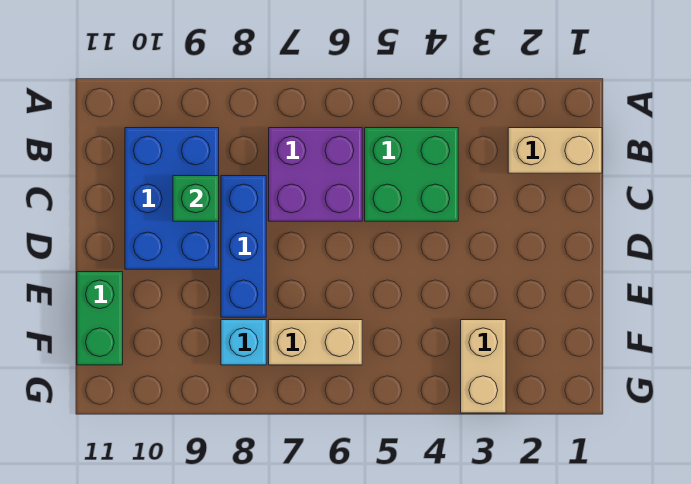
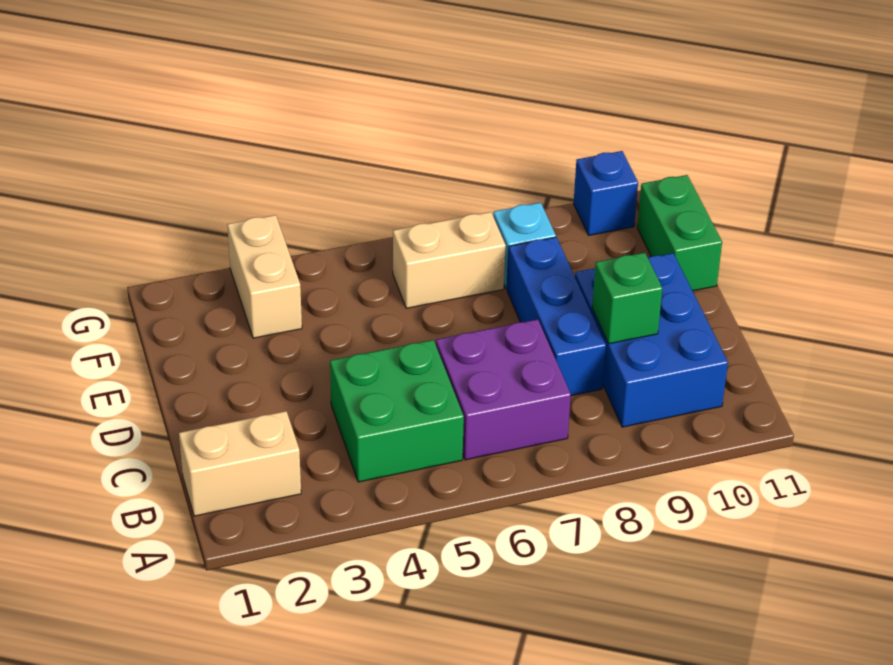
none -> blue 1x1 brick [574,151,638,235]

